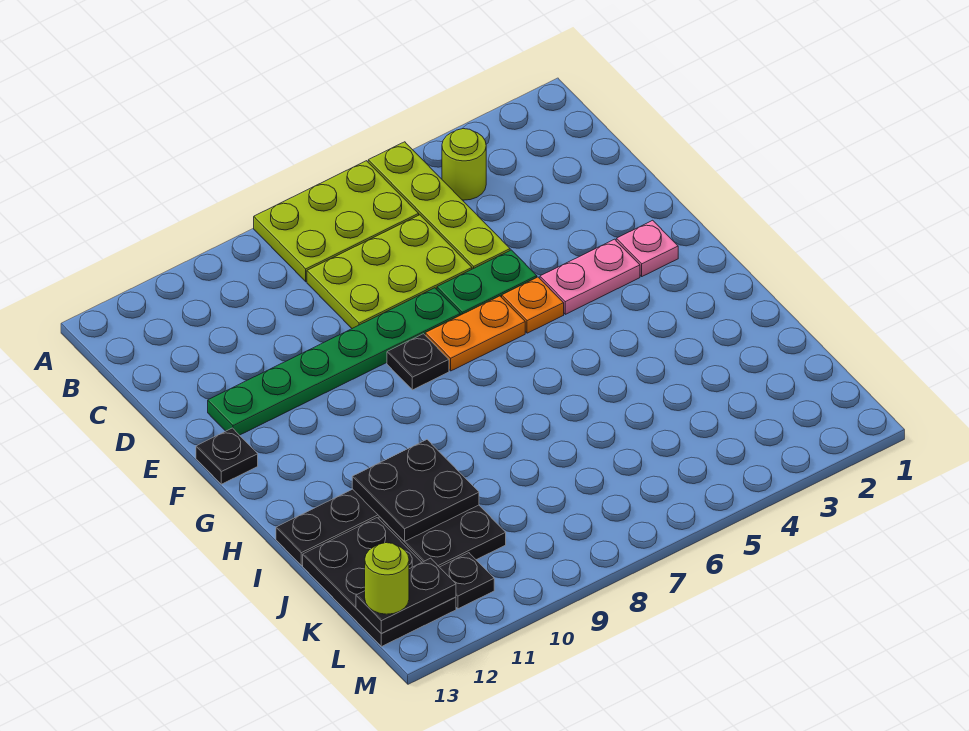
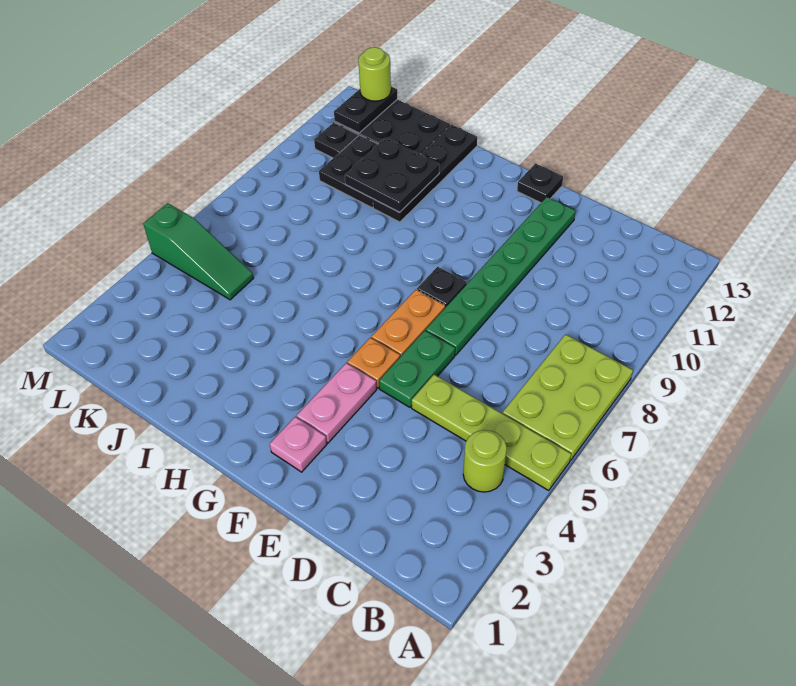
lime 2x3 plate [307,215,472,328] -> none
none -> green 1x3 slope [143,203,254,300]

